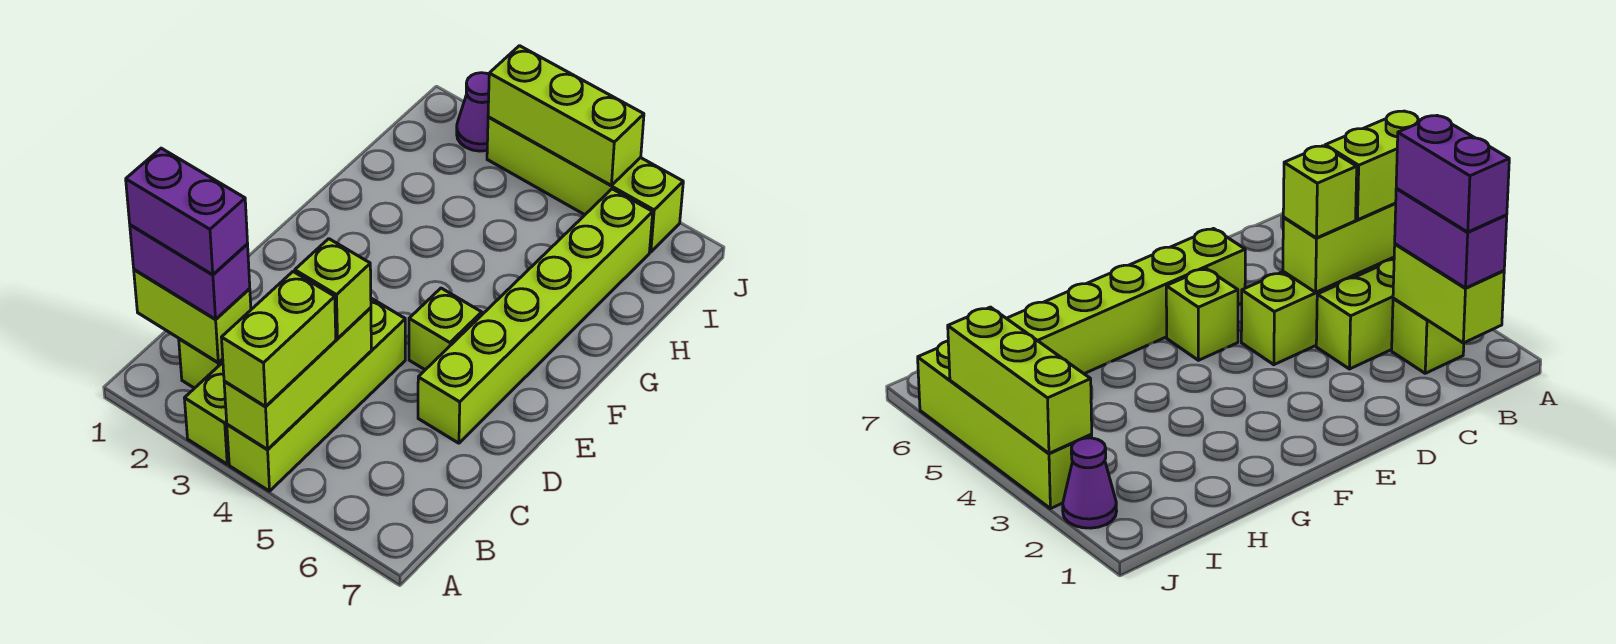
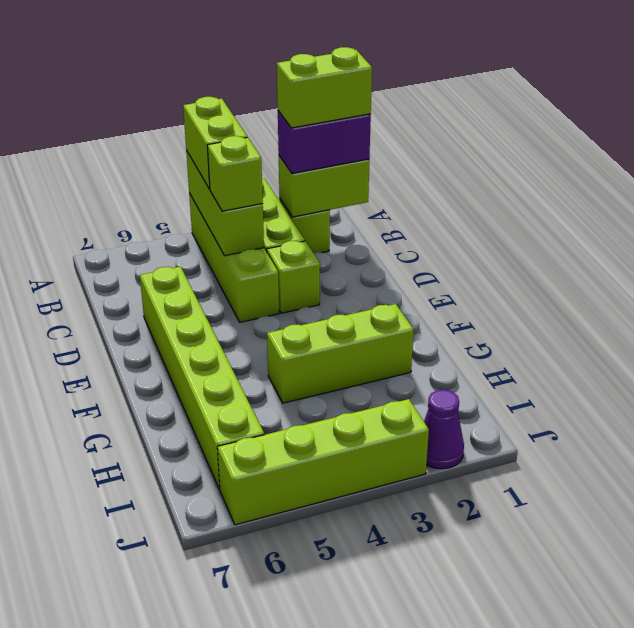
purple 1x2 brick [126,148,248,275] -> lime 1x2 brick [277,47,372,128]
lime 1x1 brick [409,288,482,370] -> lime 1x1 brick moved to [267,241,320,313]
lime 1x3 brick [488,46,644,185] -> lime 1x3 brick moved to [267,304,414,403]

